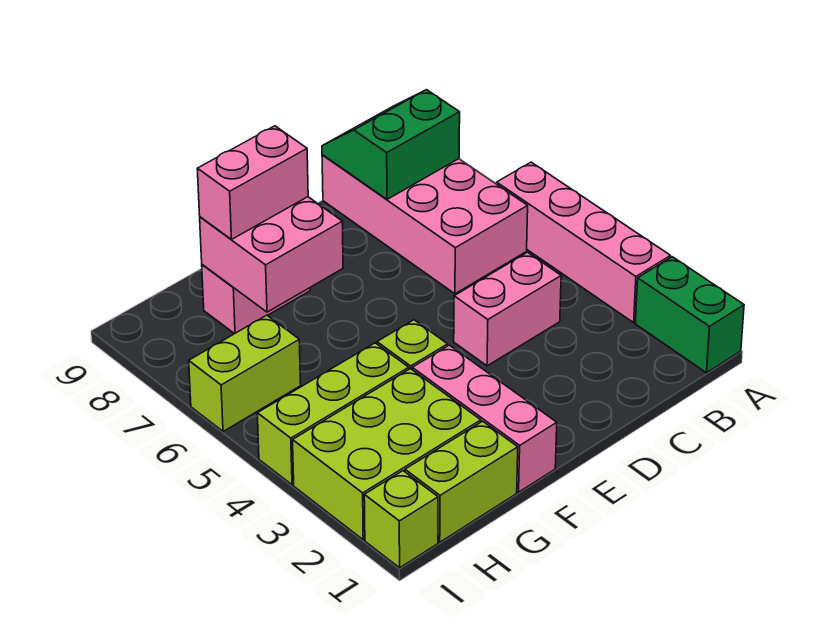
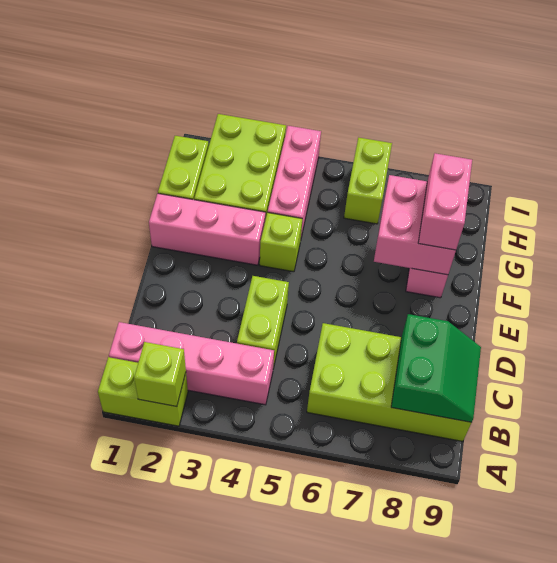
green 1x2 brick [635,257,744,373] -> lime 1x2 brick [98,357,188,426]
pink 1x4 brick [497,162,671,323] -> pink 1x4 brick moved to [109,322,274,405]
pink 2x4 brick [322,155,528,294] -> lime 2x4 brick [307,323,471,441]
pink 1x2 brick [454,252,561,366] -> lime 1x2 brick [237,276,289,369]
lime 1x3 brick [257,343,409,485] -> pink 1x3 brick [268,126,321,237]
lime 1x1 brick [364,471,438,568] -> lime 1x1 brick moved to [134,342,186,407]

